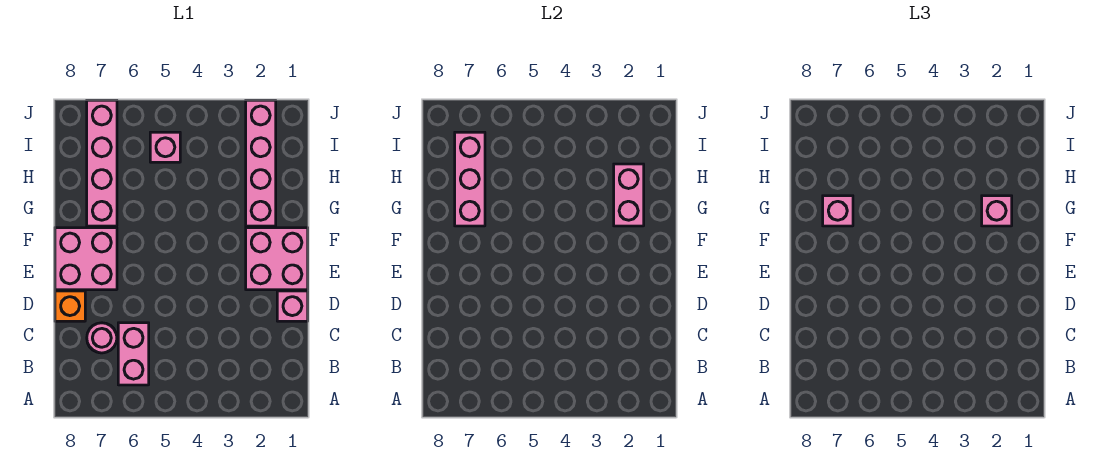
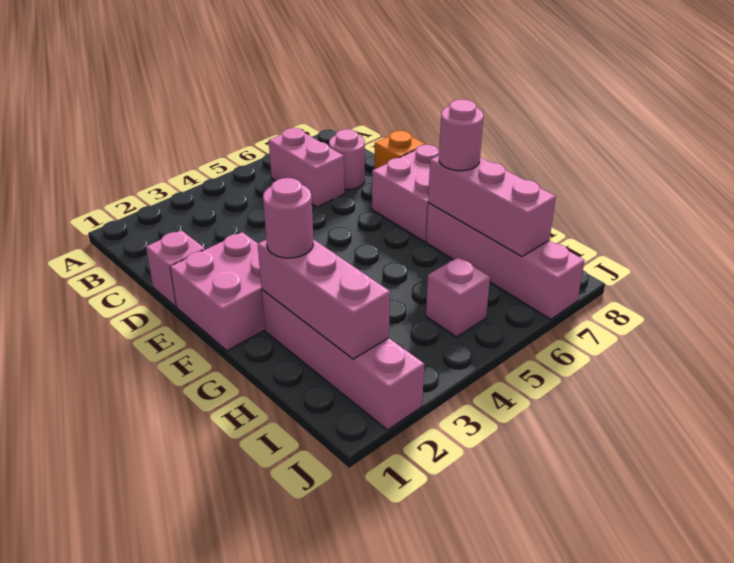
pink 1x2 brick [614,164,644,226] -> pink 1x3 brick [258,239,390,359]
pink 1x1 brick [982,196,1012,226] -> pink 1x1 round brick [263,178,313,258]
pink 1x1 brick [823,196,853,226] -> pink 1x1 round brick [439,99,483,171]

